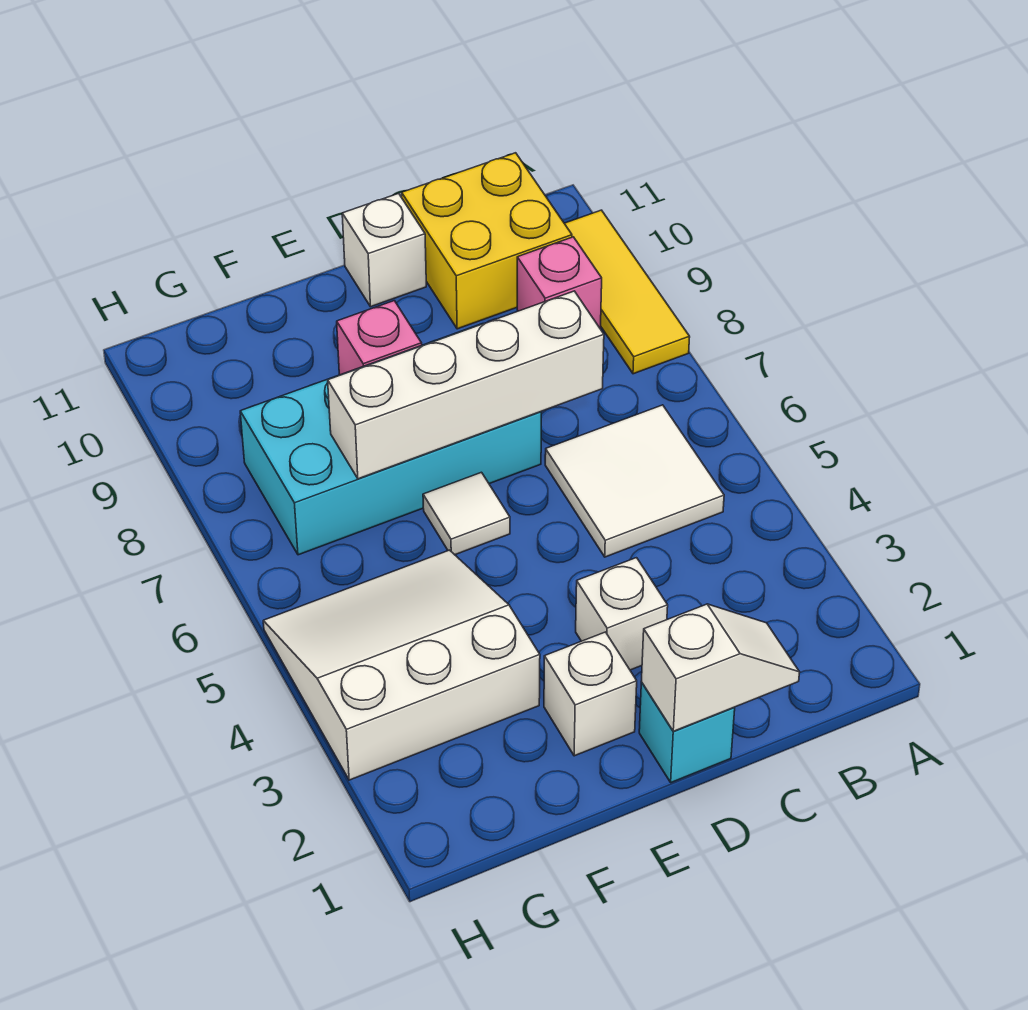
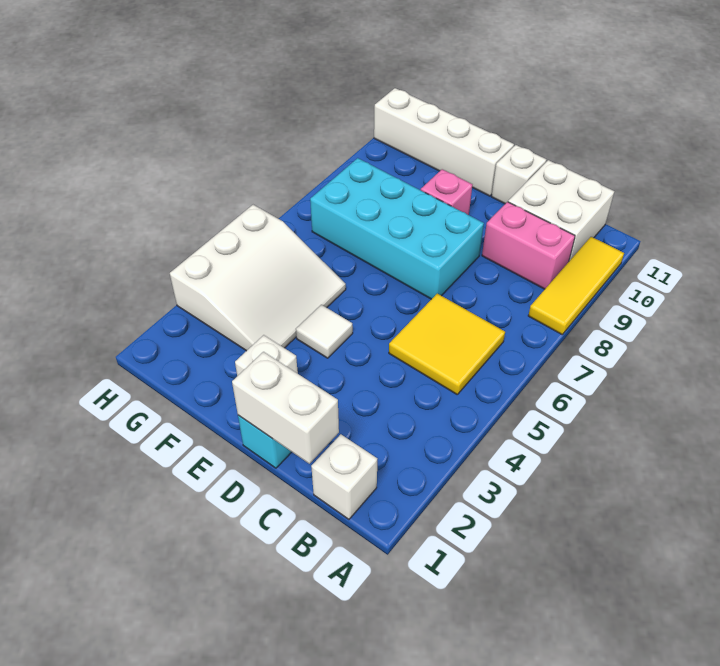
white 2x2 tile [545,405,724,557] -> yellow 2x2 tile [389,294,505,394]
pink 1x1 brick [517,237,602,328] -> pink 1x2 brick [482,202,575,289]
yellow 2x2 brick [402,153,572,329] -> white 2x2 brick [508,160,614,261]
white 1x2 slope [641,604,800,731] -> white 1x2 brick [232,352,339,464]
white 1x4 brick [328,291,604,479] -> white 1x4 brick moved to [374,88,514,196]
white 1x1 brick [576,558,668,670] -> white 1x1 brick moved to [311,434,377,519]
white 1x1 tile [423,472,510,555] -> white 1x1 tile moved to [296,305,353,358]
white 3x3 slope [263,550,540,780] -> white 3x3 slope turned to [170,205,346,351]

